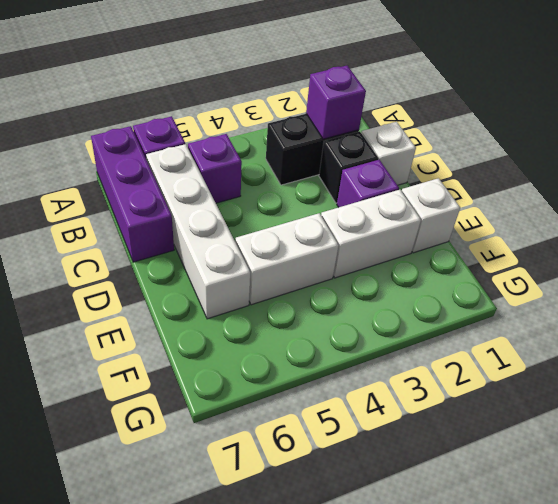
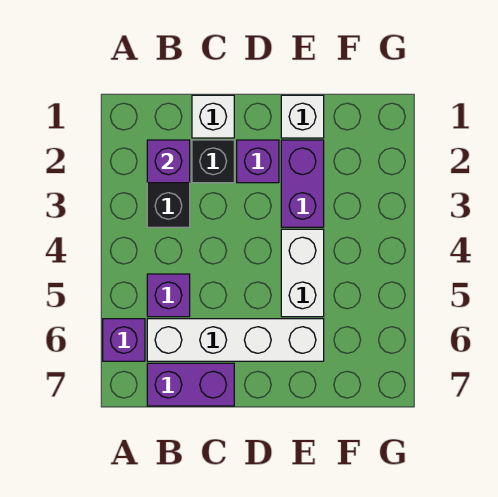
purple 1x3 brick [91,126,174,262] -> purple 1x2 brick [147,363,234,406]
white 1x2 brick [321,190,421,278] -> purple 1x2 brick [281,140,324,227]

